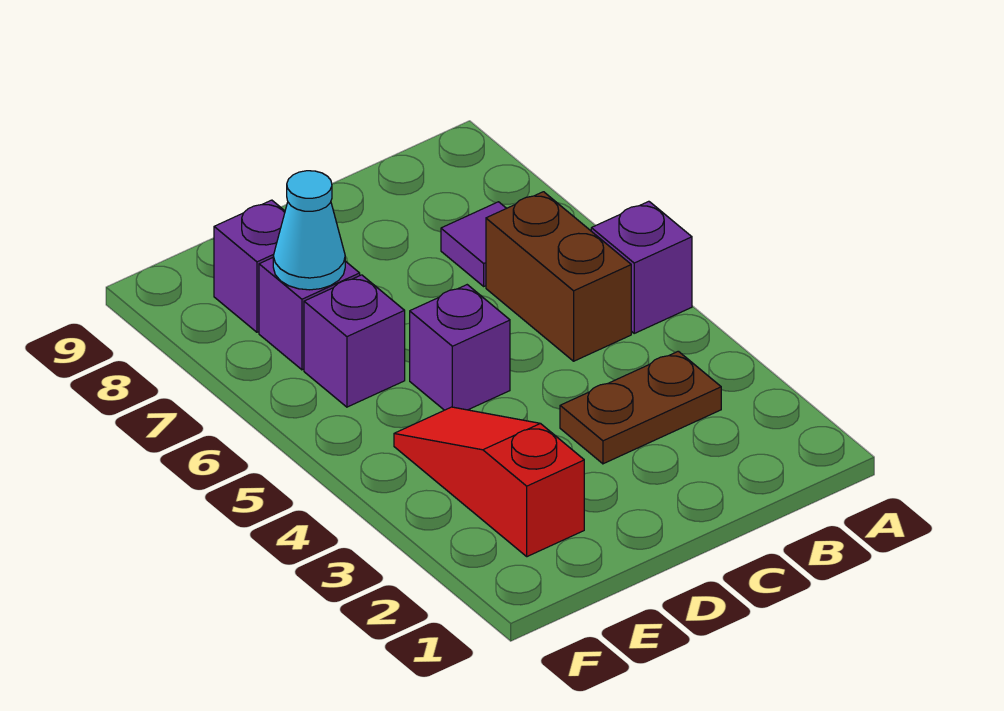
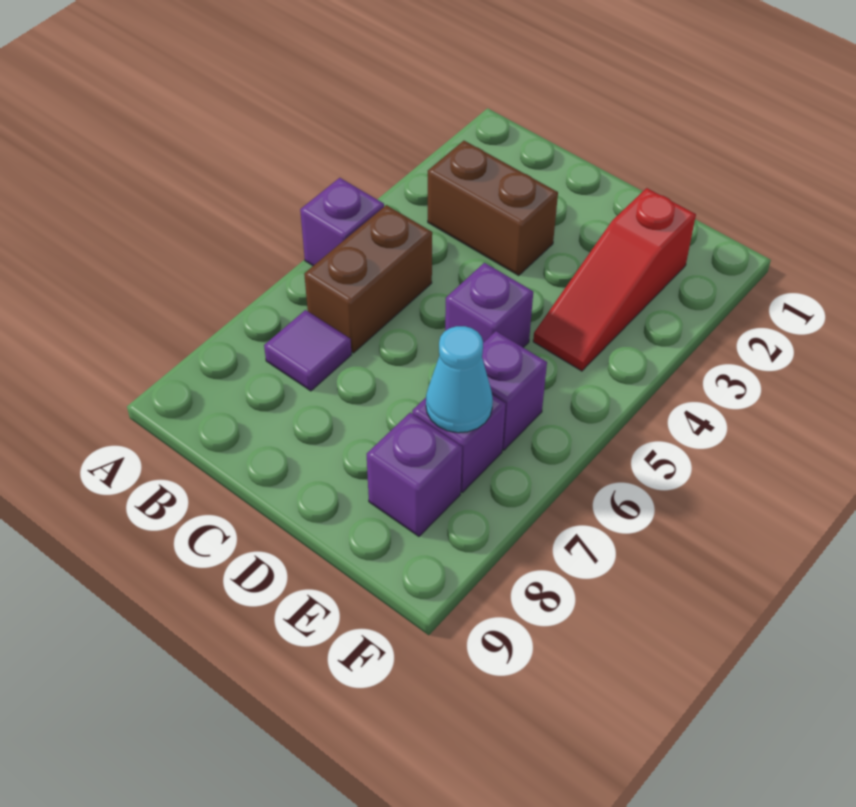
brown 1x2 plate [560,351,721,464] -> brown 1x2 brick [428,141,558,275]

